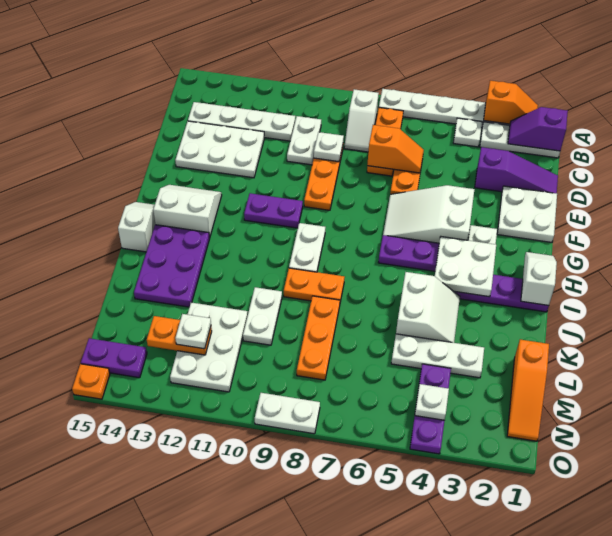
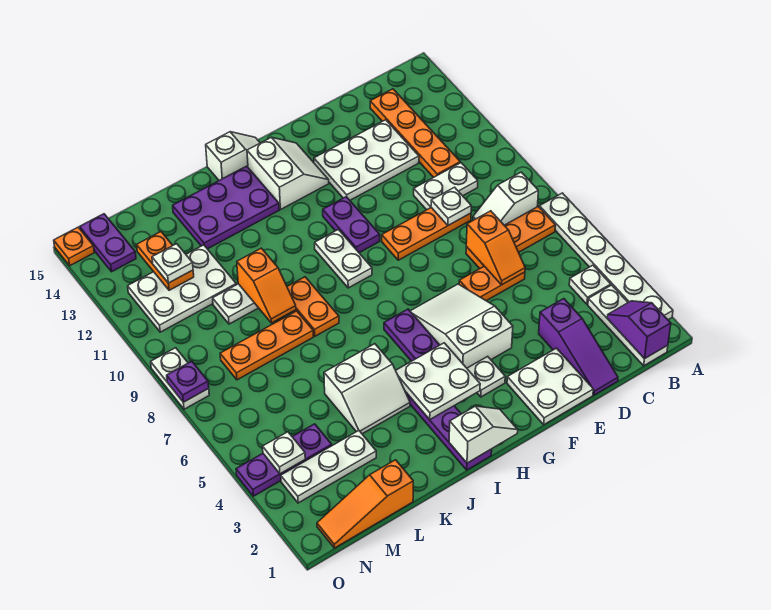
orange 1x2 slope [484,81,538,124] -> orange 1x2 slope moved to [237,248,296,323]
white 1x4 plate [188,102,295,141] -> orange 1x4 plate [370,89,460,177]
white 2x3 plate [175,121,264,178] -> white 2x3 plate turned to [314,120,419,200]
white 1x2 plate [289,223,325,272] -> white 1x2 plate turned to [315,229,372,288]
white 1x3 plate [391,334,484,378] -> white 1x3 plate turned to [281,431,376,503]
none -> purple 1x1 plate [167,361,209,402]

